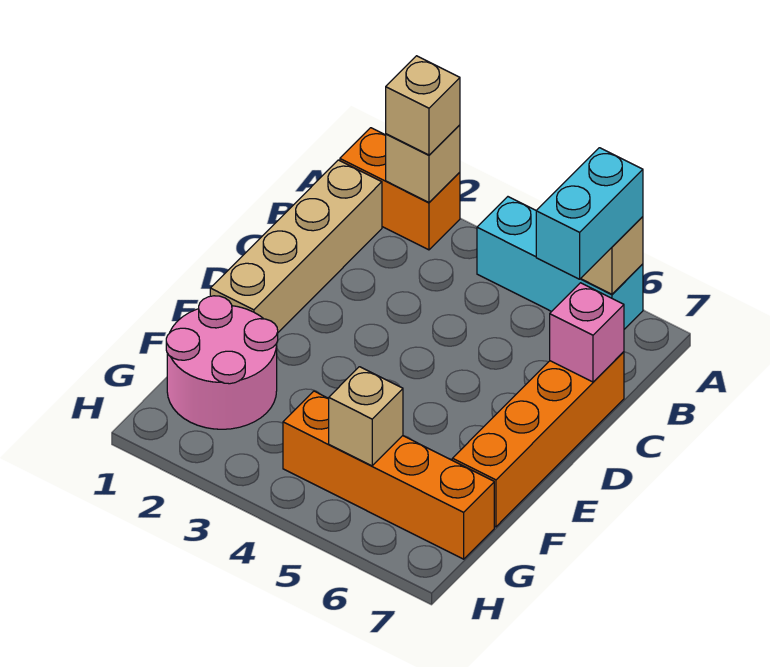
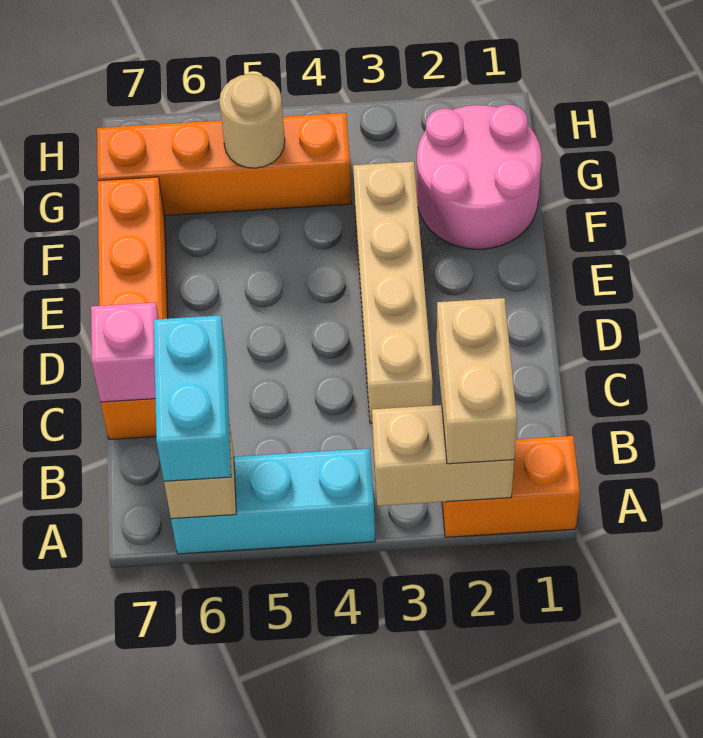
tan 1x1 brick [386,125,460,202] -> tan 1x2 brick [372,405,514,506]
tan 1x1 brick [386,56,460,155] -> tan 1x2 brick [437,298,517,464]
tan 1x4 brick [210,160,382,332] -> tan 1x4 brick moved to [353,162,433,423]
tan 1x1 brick [328,367,403,466] -> tan 1x1 round brick [219,74,285,168]

